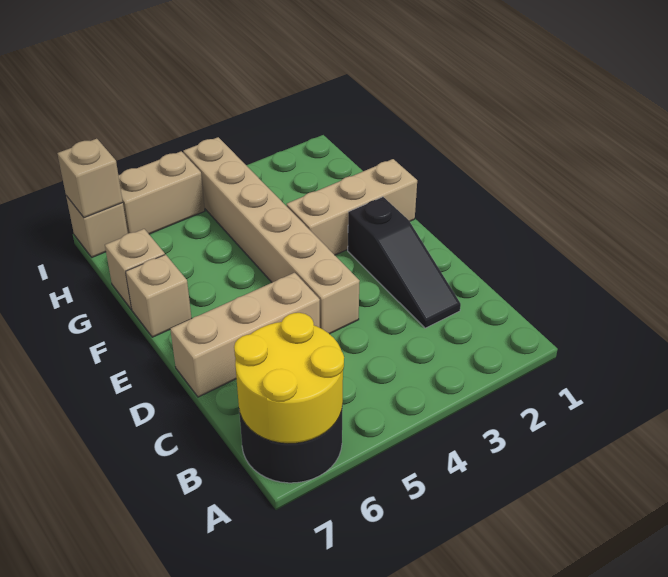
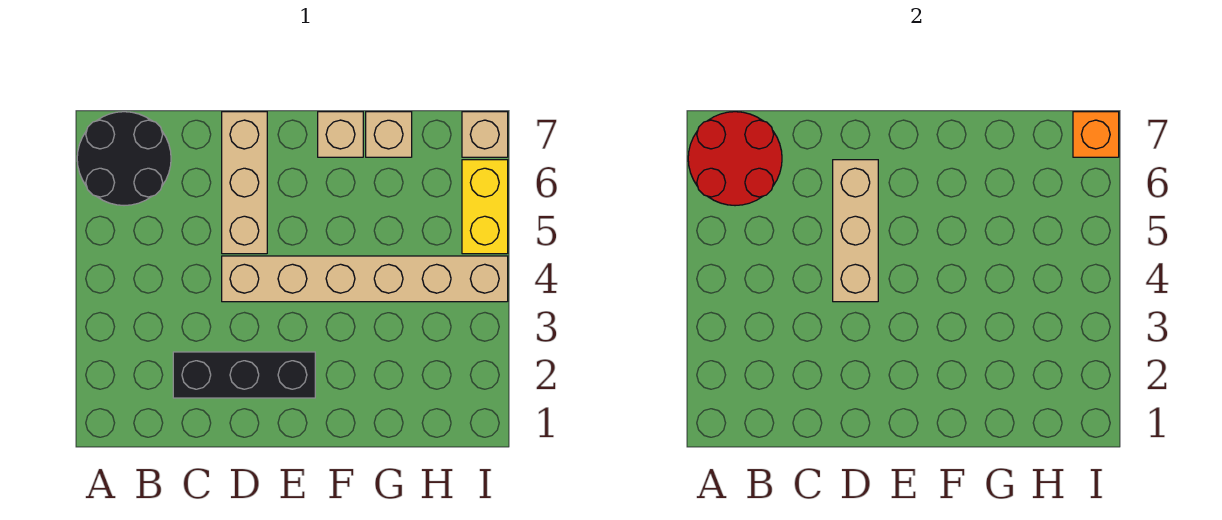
yellow 2x2 round brick [234,313,344,444] -> red 2x2 round brick [688,112,782,206]
black 1x3 slope [348,197,461,328] -> black 1x3 brick [173,352,315,398]
tan 1x3 brick [287,159,417,255] -> tan 1x3 brick moved to [833,160,878,302]
tan 1x2 brick [118,151,205,234] -> yellow 1x2 brick [462,160,508,254]
tan 1x1 brick [57,139,123,218] -> orange 1x1 brick [1073,112,1119,157]

